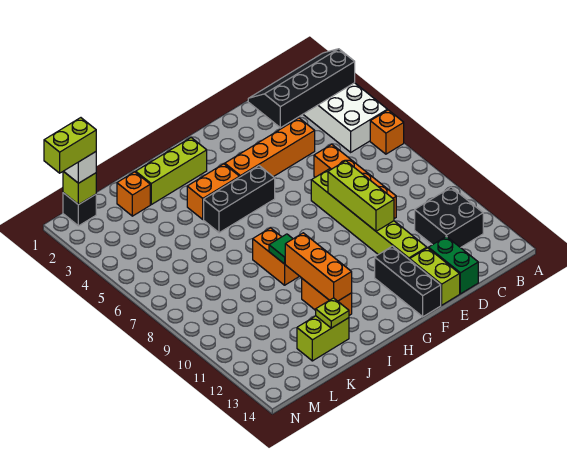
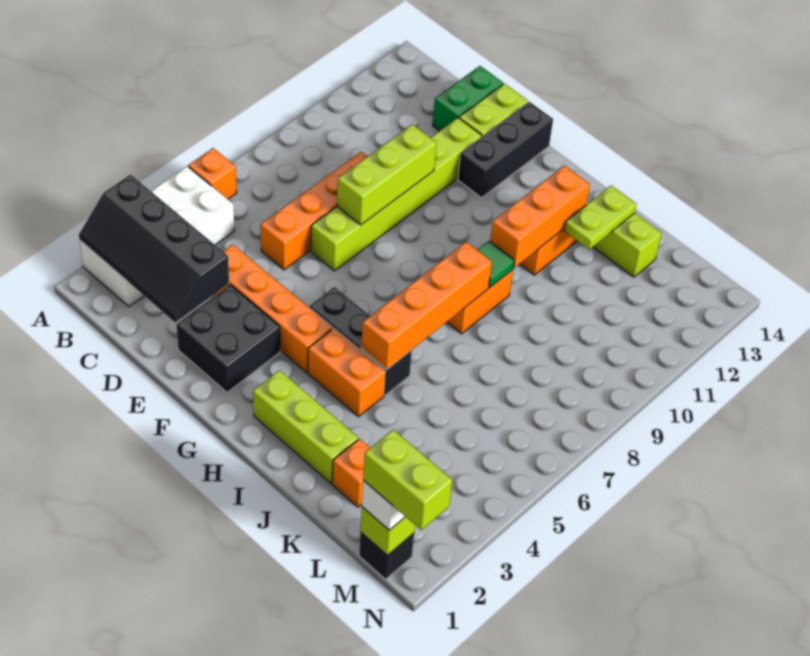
black 2x2 brick [415,187,483,248] -> black 2x2 brick moved to [176,285,280,392]
none -> orange 1x4 brick [361,242,492,370]
lime 1x1 plate [316,298,349,328] -> lime 1x2 plate [564,186,636,249]

